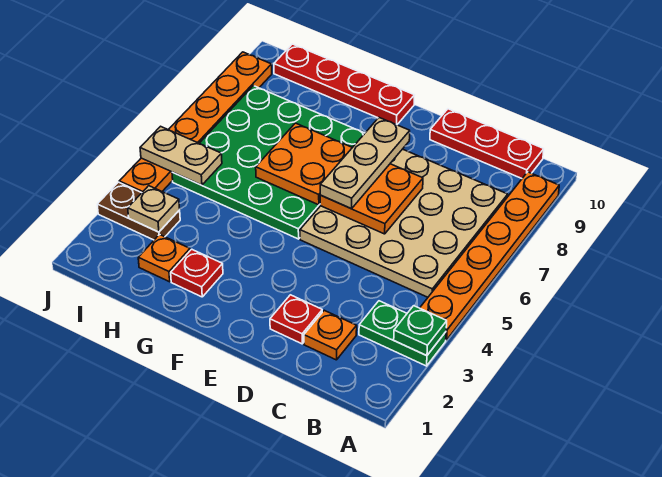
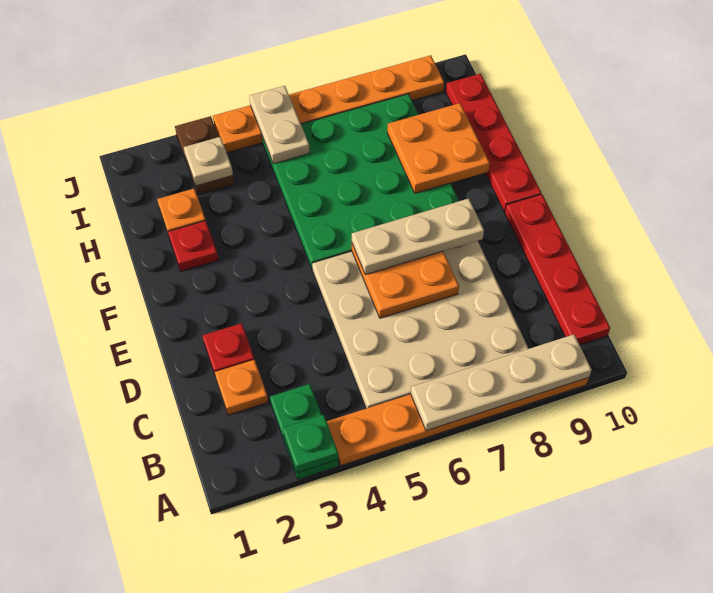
none -> tan 1x4 plate [411,334,592,431]
red 1x3 plate [430,109,544,178] -> red 1x4 plate [505,194,610,345]
orange 2x2 plate [256,123,352,205] -> orange 2x2 plate moved to [387,103,490,193]

